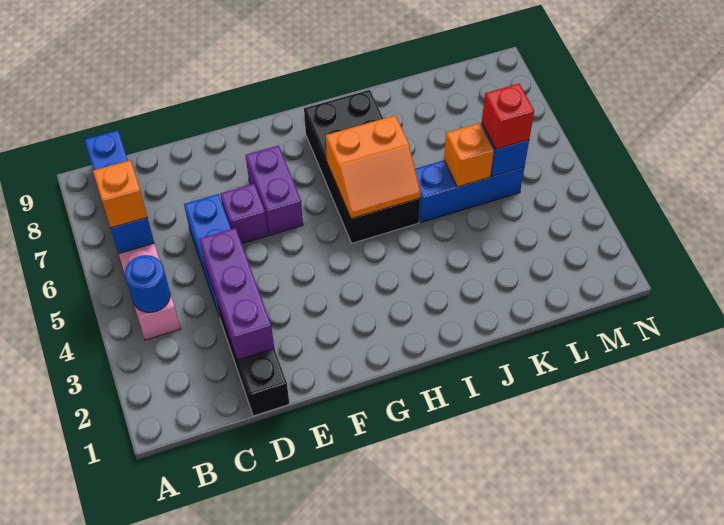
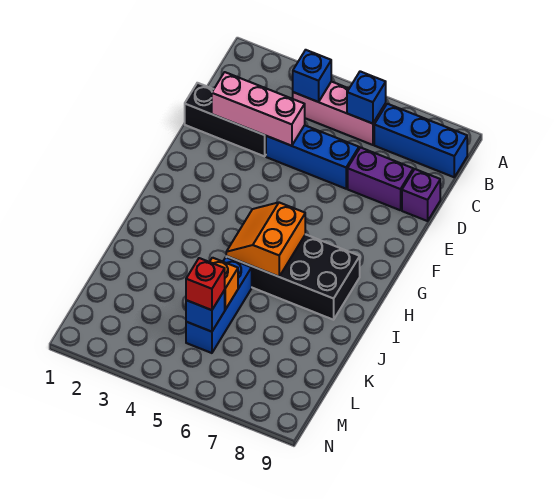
blue 1x1 round brick [125,255,170,313] -> blue 1x1 brick [293,50,331,102]
orange 1x1 brick [93,160,147,228] -> none
purple 1x3 brick [199,228,274,360] -> pink 1x3 brick [212,72,305,146]
purple 1x1 brick [220,184,268,244] -> purple 1x1 brick moved to [402,169,440,221]
purple 1x2 brick [246,145,303,235] -> purple 1x2 brick moved to [348,147,413,210]

